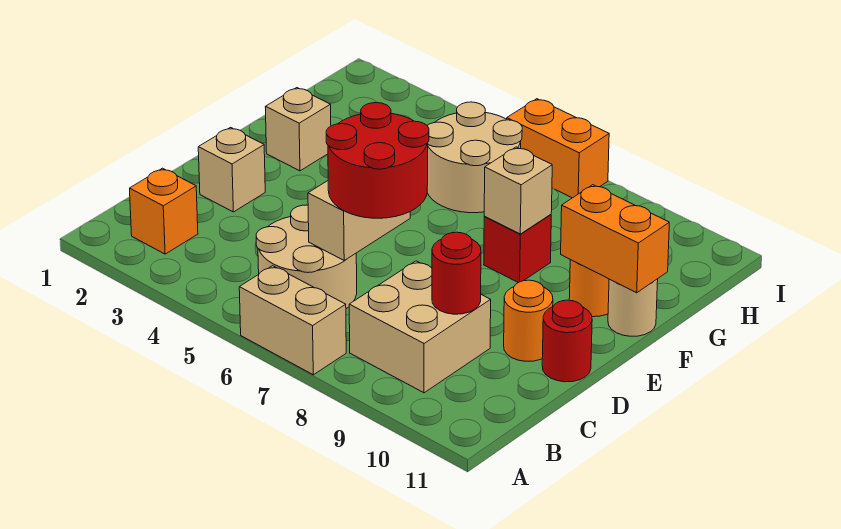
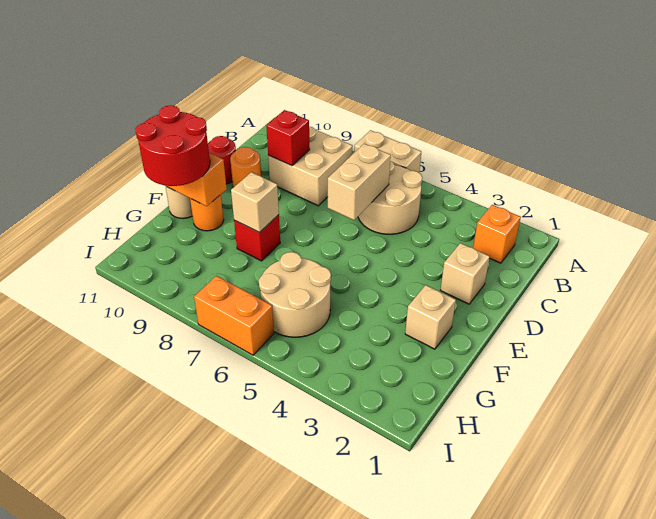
red 2x2 round brick [326,103,429,218] -> red 2x2 round brick moved to [135,105,210,186]
red 1x1 round brick [432,232,481,314] -> red 1x1 brick [266,110,310,166]

